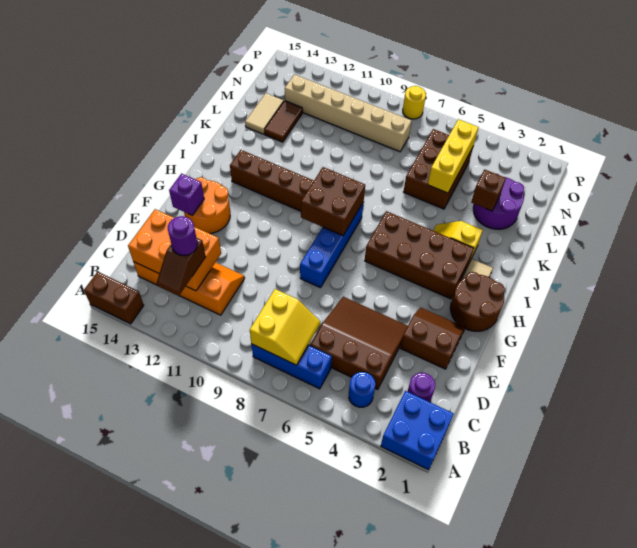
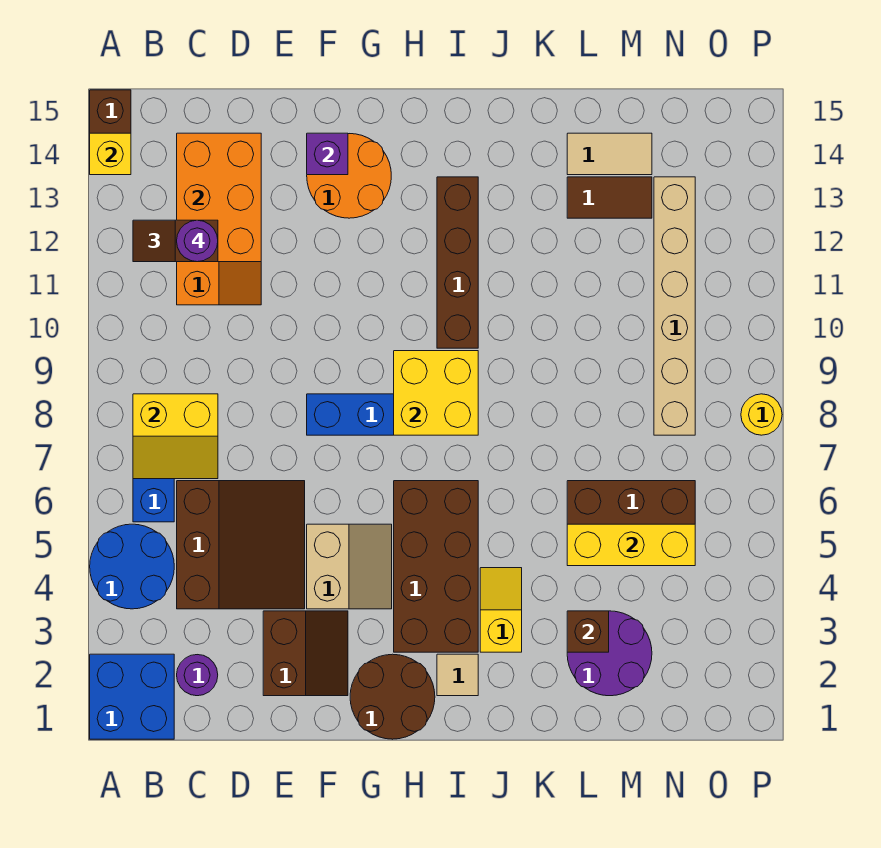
none -> yellow 1x1 brick [90,133,131,175]
blue 1x1 round brick [349,372,375,407] -> blue 2x2 round brick [90,524,174,609]
none -> tan 2x2 slope [307,524,392,609]
brown 2x2 brick [301,167,365,236] -> yellow 2x2 brick [394,351,478,435]

